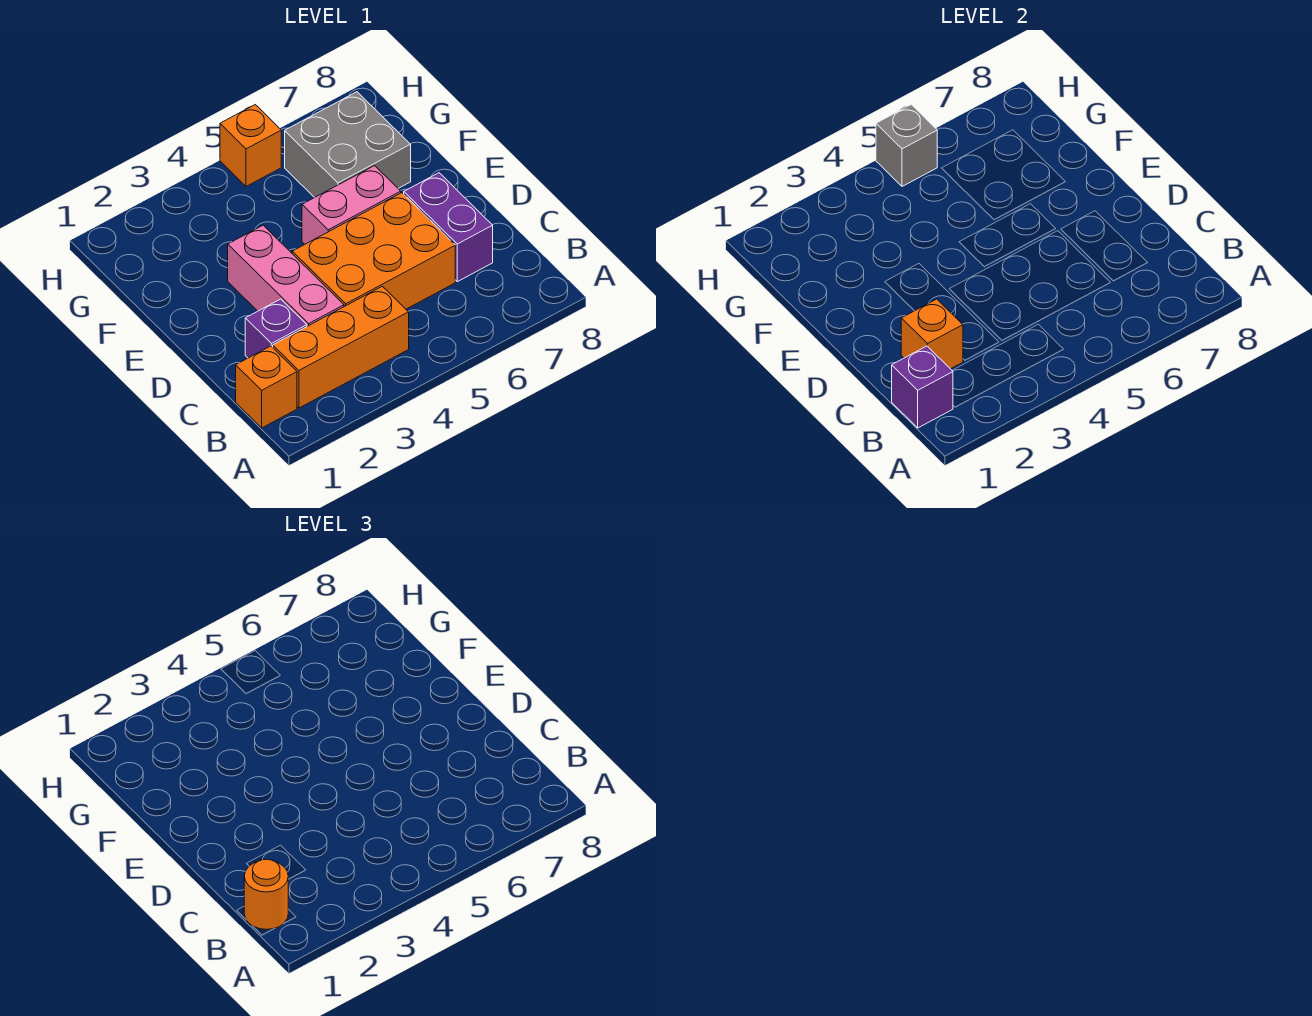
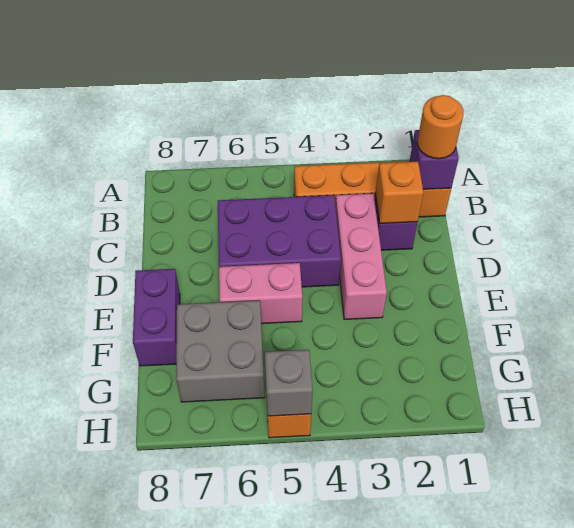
orange 2x3 brick [292,193,455,309] -> purple 2x3 brick [218,195,341,287]
purple 1x2 brick [404,173,493,282] -> purple 1x2 brick moved to [133,269,180,366]

